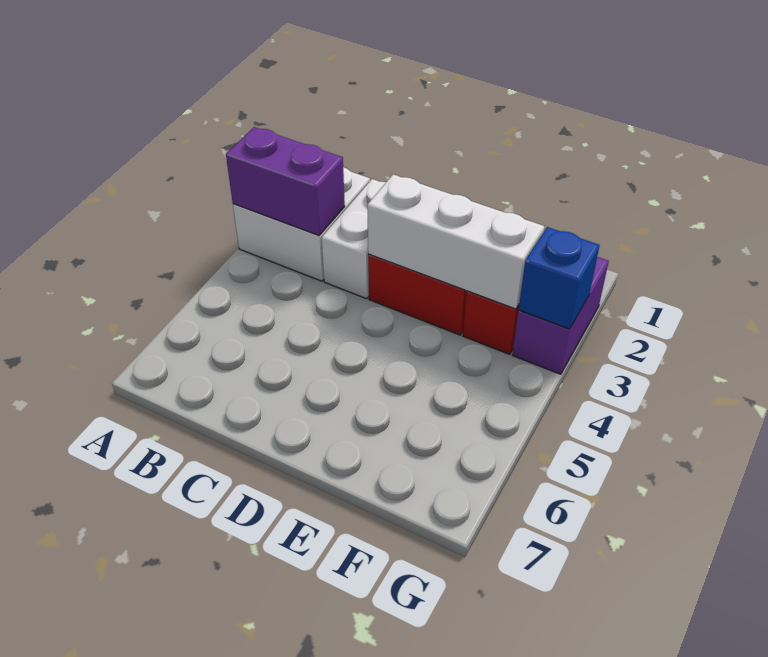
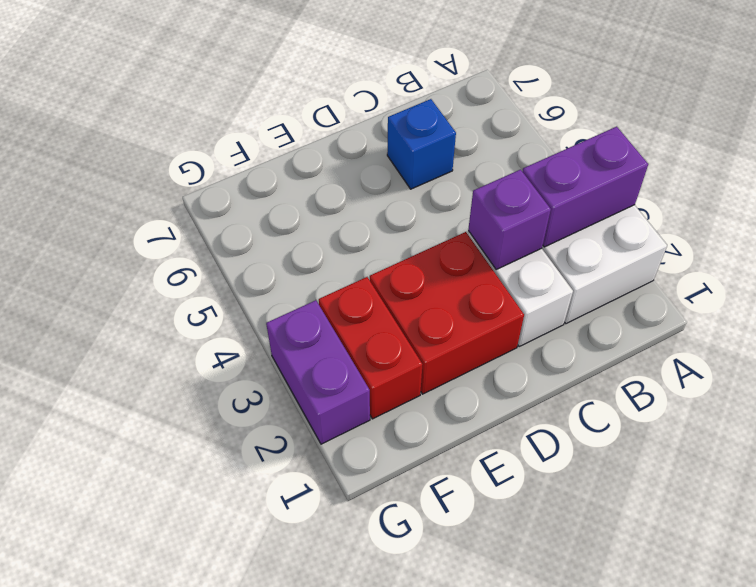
none -> purple 1x1 brick [468,170,551,269]
white 1x3 brick [367,174,544,309] -> none
blue 1x1 brick [519,227,600,329] -> blue 1x1 brick moved to [387,99,456,189]

